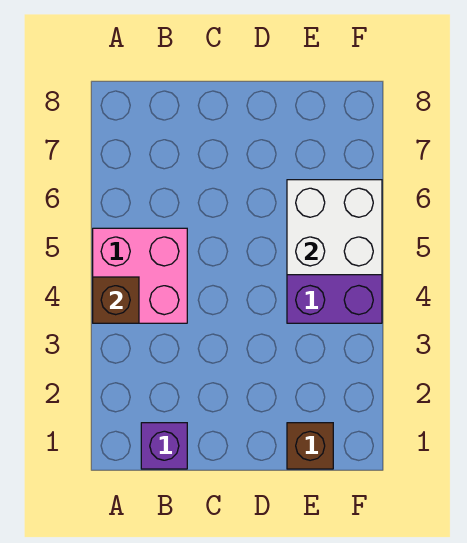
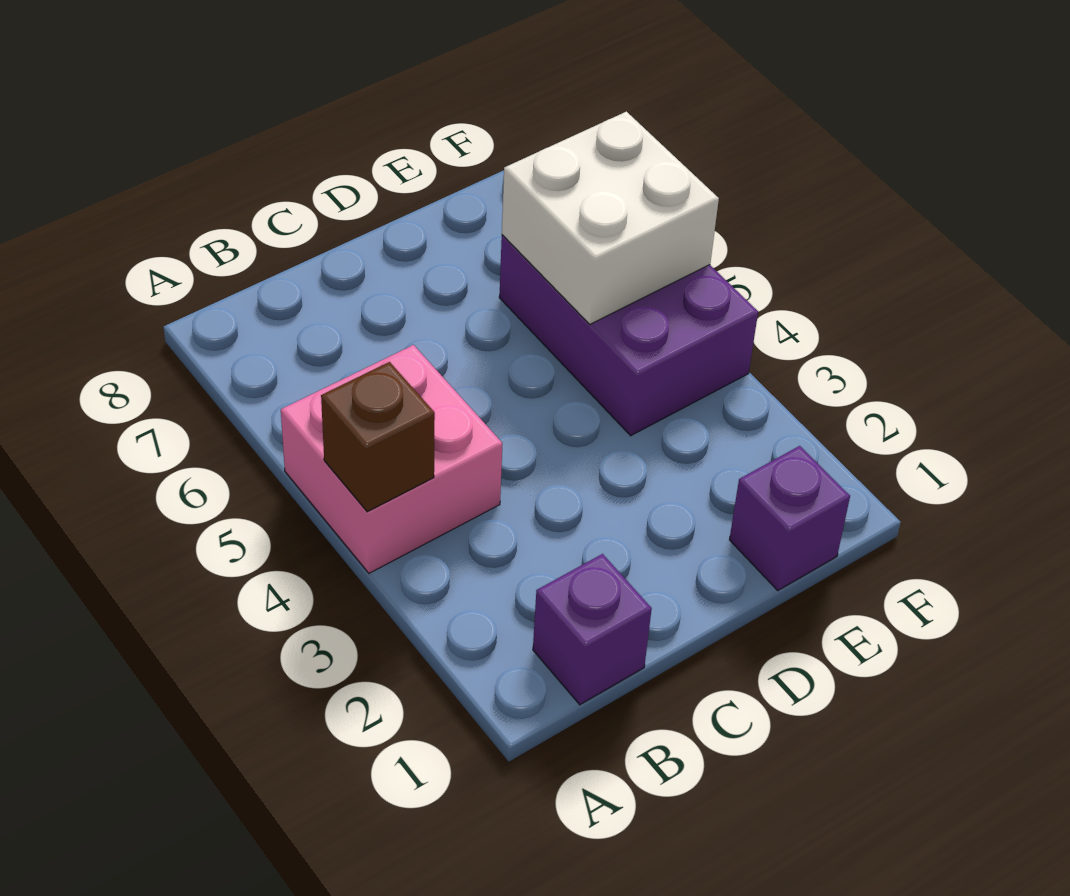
brown 1x1 brick [287,423,333,469] -> purple 1x1 brick [729,446,850,590]

